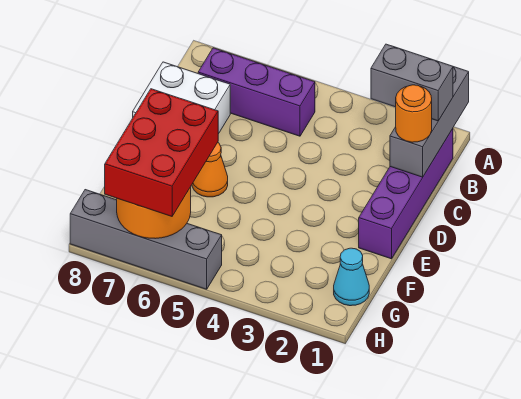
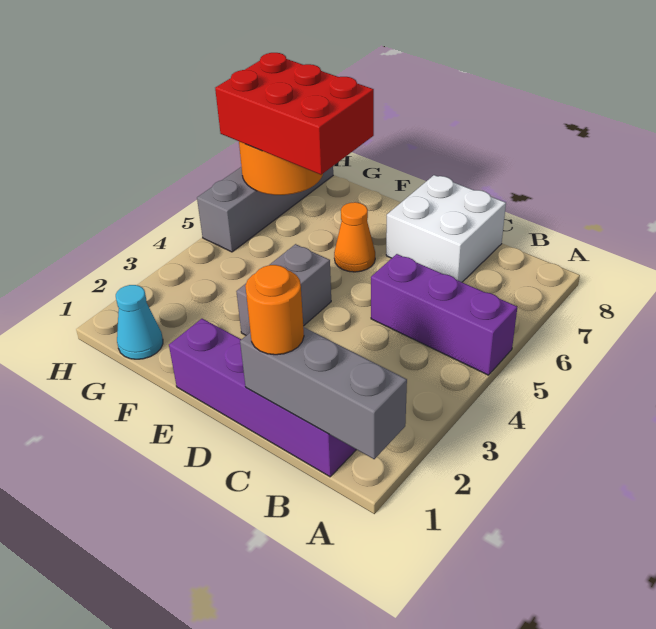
grey 1x2 brick [371,44,453,121] -> grey 1x2 brick moved to [236,244,331,335]
purple 1x3 brick [198,48,315,136] -> purple 1x3 brick turned to [371,254,517,375]

